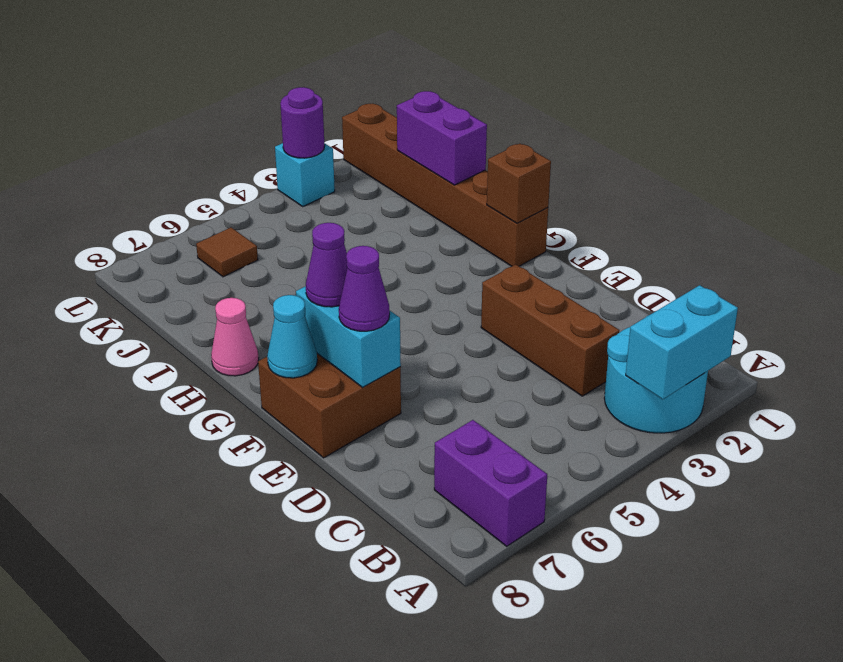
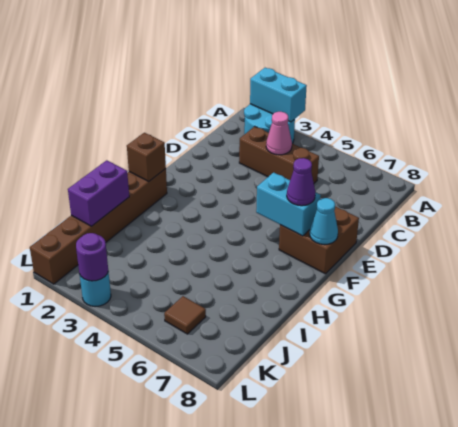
purple 1x2 brick [434,420,547,546] -> none
brown 1x3 brick [481,264,619,396] -> brown 1x3 brick turned to [239,126,319,183]
cyan 1x2 brick [296,286,401,387] -> cyan 1x2 brick turned to [256,173,321,236]
purple 1x1 cone [339,246,390,331] -> none
pink 1x1 cone [211,298,259,376] -> pink 1x1 cone moved to [266,112,292,155]
cyan 1x1 brick [275,143,335,206] -> cyan 1x1 round brick [80,272,111,306]

